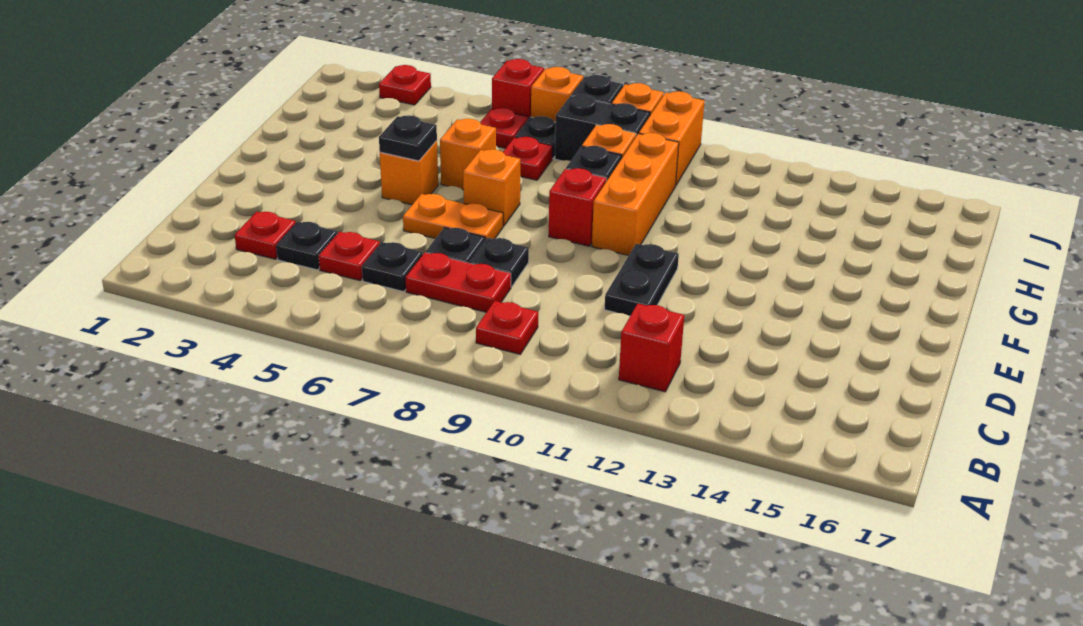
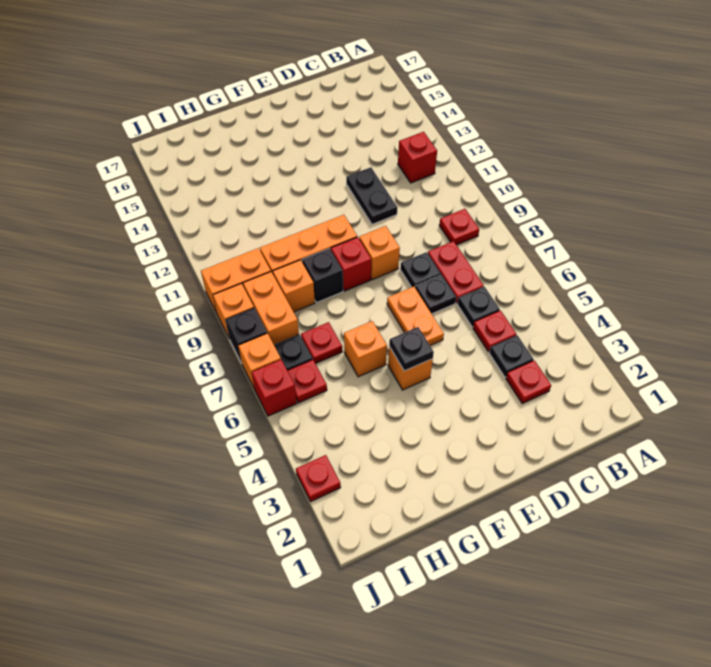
black 1x2 plate [605,244,679,316] -> black 1x2 plate turned to [346,167,397,224]
orange 1x1 brick [463,149,520,226] -> orange 1x1 brick moved to [359,226,400,280]
black 1x2 brick [555,95,650,161] -> orange 1x2 brick [243,272,299,345]

